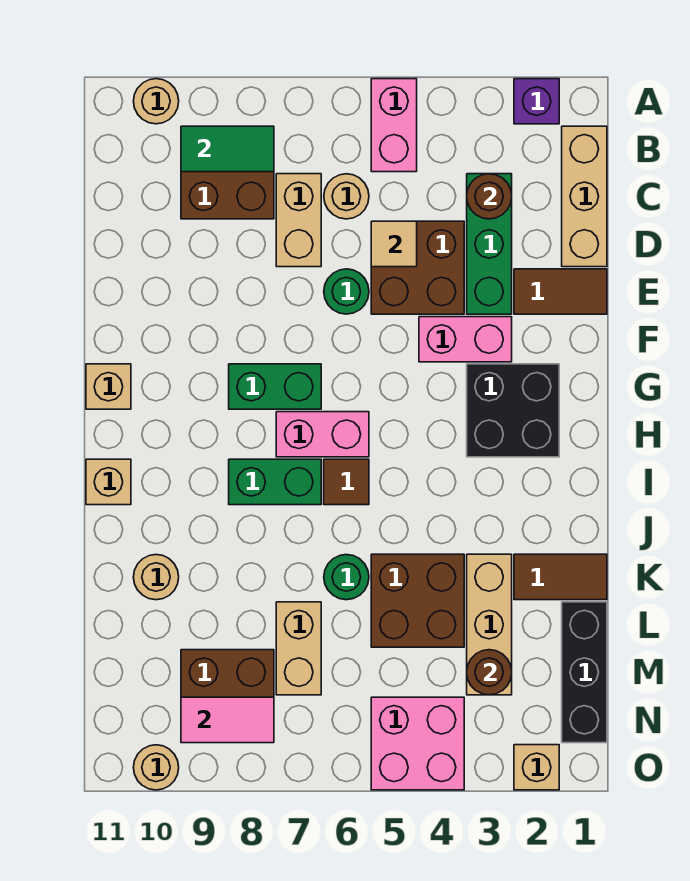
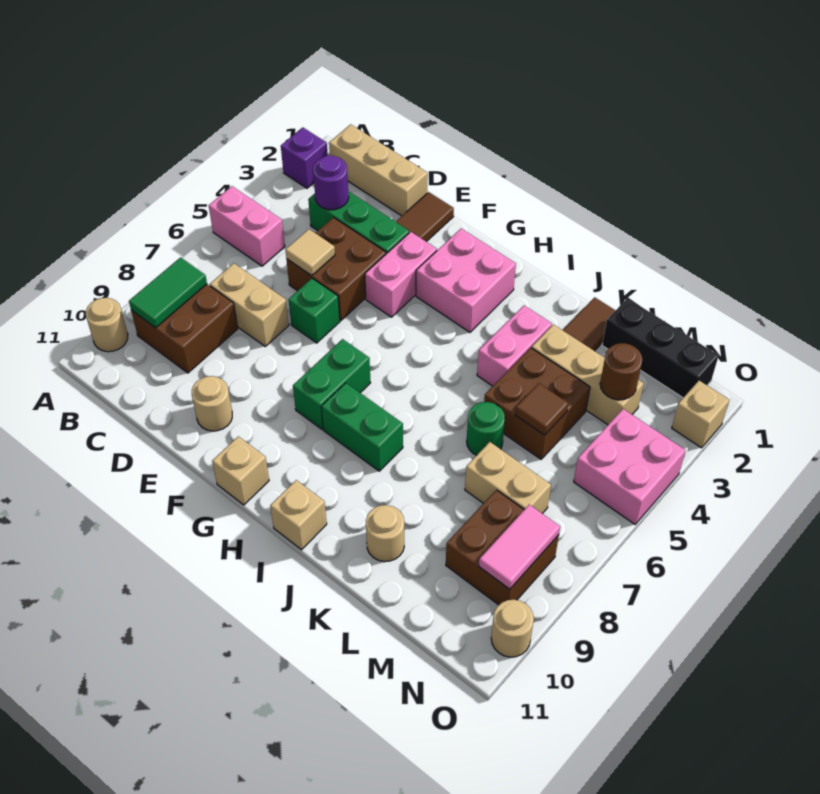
brown 1x1 round brick [467,174,512,219] -> purple 1x1 round brick [313,155,349,210]
tan 1x1 round brick [324,174,369,219] -> tan 1x1 round brick moved to [192,376,232,431]
green 1x1 round brick [324,269,369,314] -> green 1x1 brick [289,278,340,343]
black 2x2 brick [467,364,559,457] -> pink 2x2 brick [416,229,516,332]
pink 1x2 brick [276,412,369,457] -> pink 1x2 brick moved to [477,306,552,386]
brown 1x1 tile [324,459,369,505] -> brown 1x1 tile moved to [515,383,568,435]
green 1x2 brick [229,459,321,505] -> green 1x2 brick turned to [321,383,403,471]

